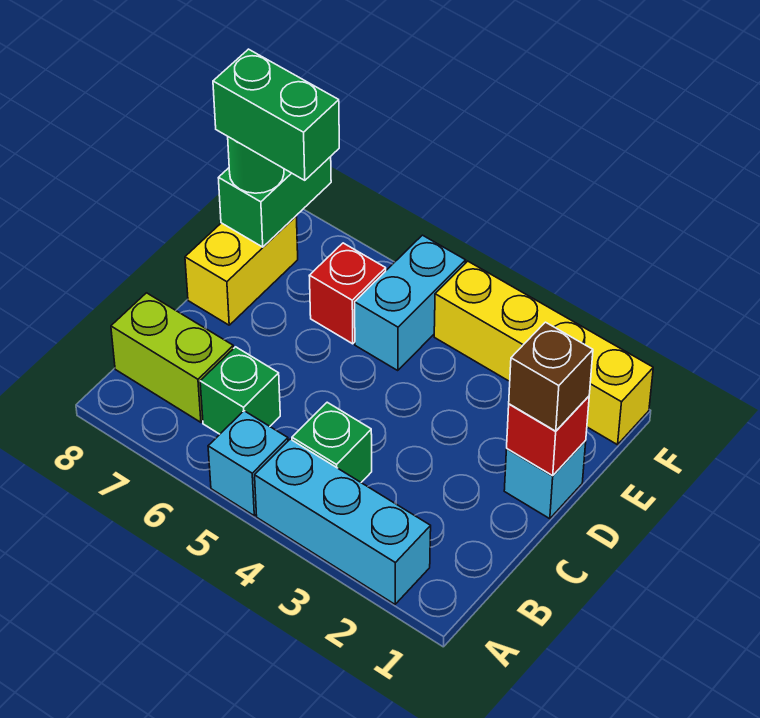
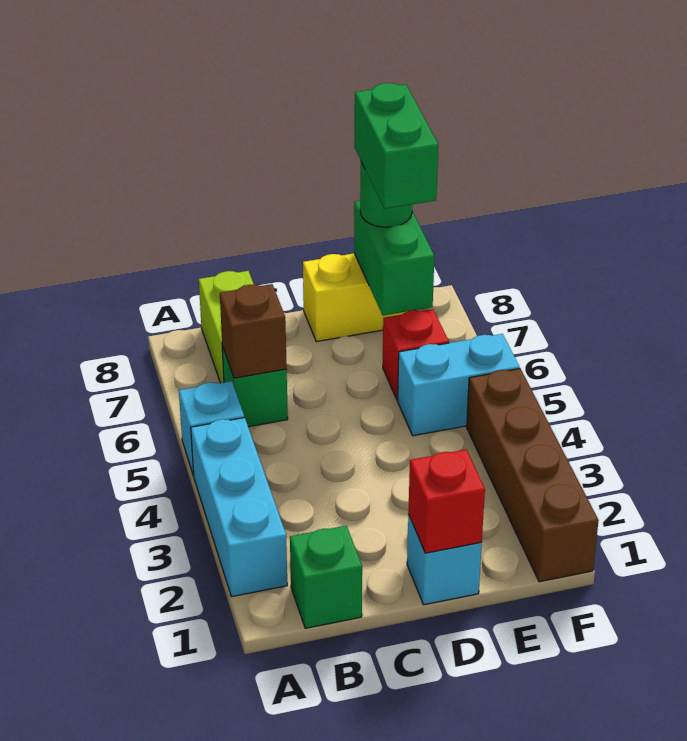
green 1x1 brick [292,402,372,482] -> green 1x1 brick moved to [290,526,362,628]
brown 1x1 brick [509,322,593,431] -> brown 1x1 brick moved to [220,284,287,378]
green 1x2 brick [219,157,331,247] -> green 1x2 brick turned to [354,201,434,316]
yellow 1x4 brick [434,261,653,445] -> brown 1x4 brick [467,369,599,582]

